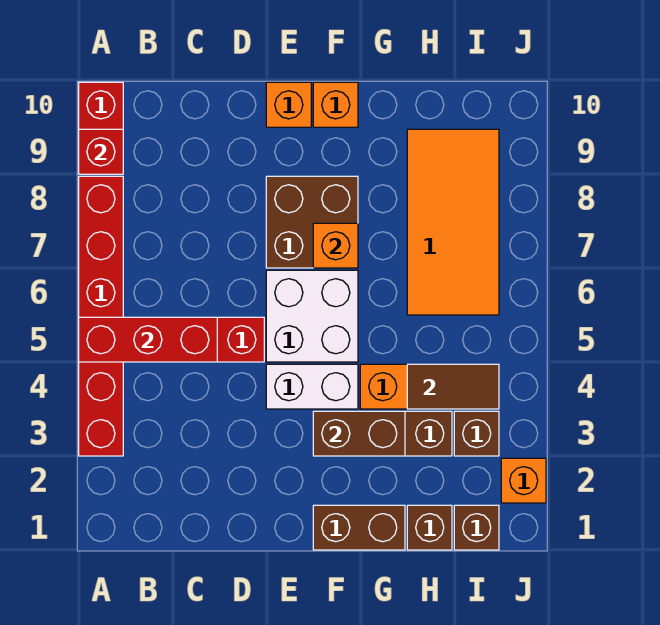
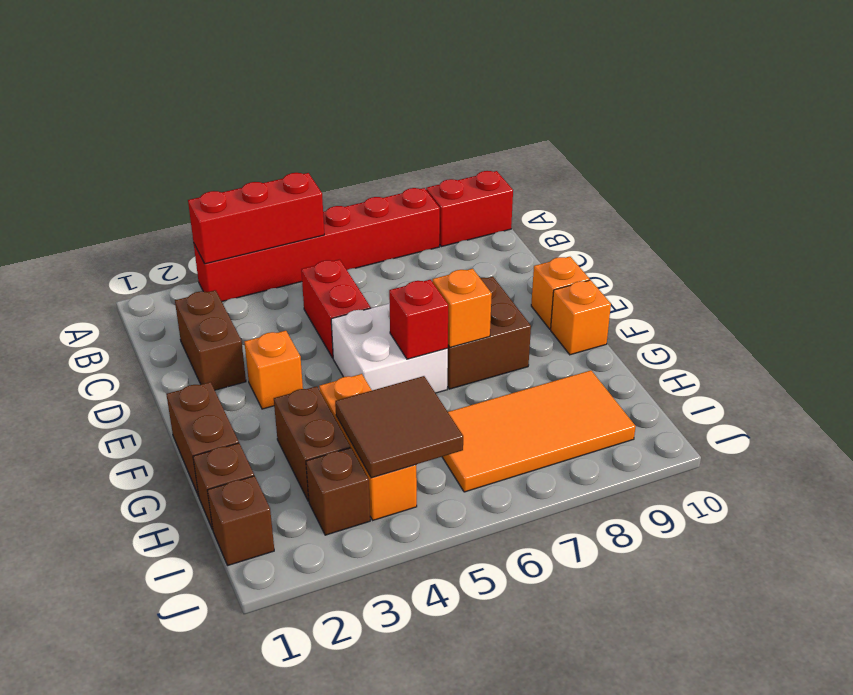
red 1x3 brick [79,317,217,362] -> red 1x3 brick turned to [188,173,324,264]
red 1x1 brick [79,129,123,174] -> red 1x1 brick moved to [389,280,448,359]
white 1x2 brick [266,364,358,409] -> none
brown 1x2 brick [313,411,405,456] -> brown 1x2 brick moved to [175,290,246,390]
brown 1x2 tile [407,364,499,409] -> brown 2x2 tile [335,376,463,478]
orange 1x1 brick [501,458,546,503] -> orange 1x1 brick moved to [244,331,303,409]

